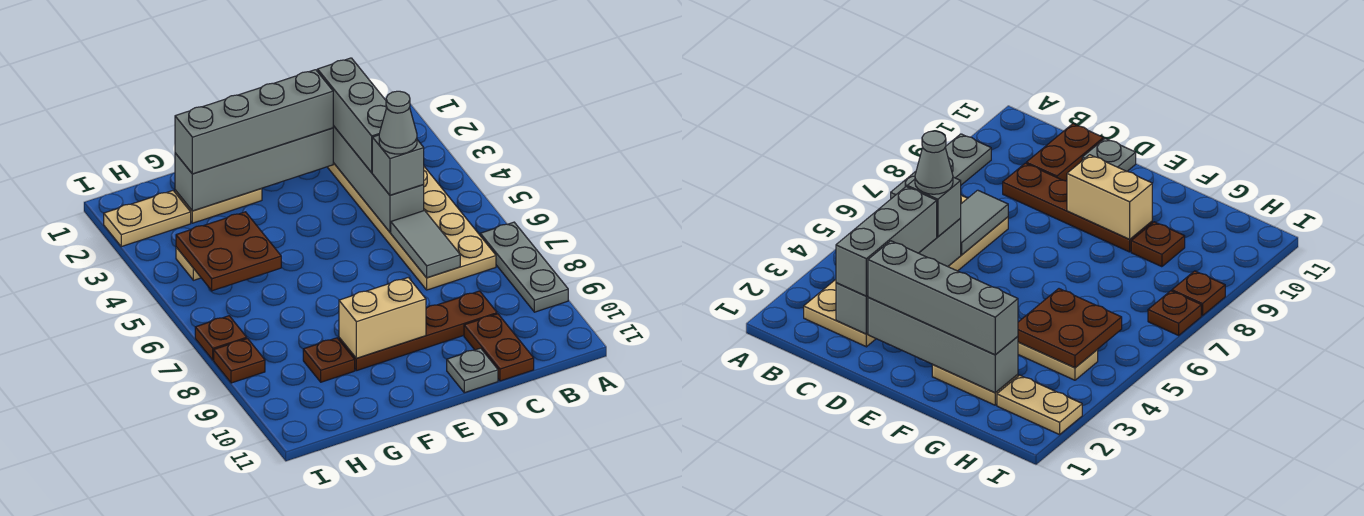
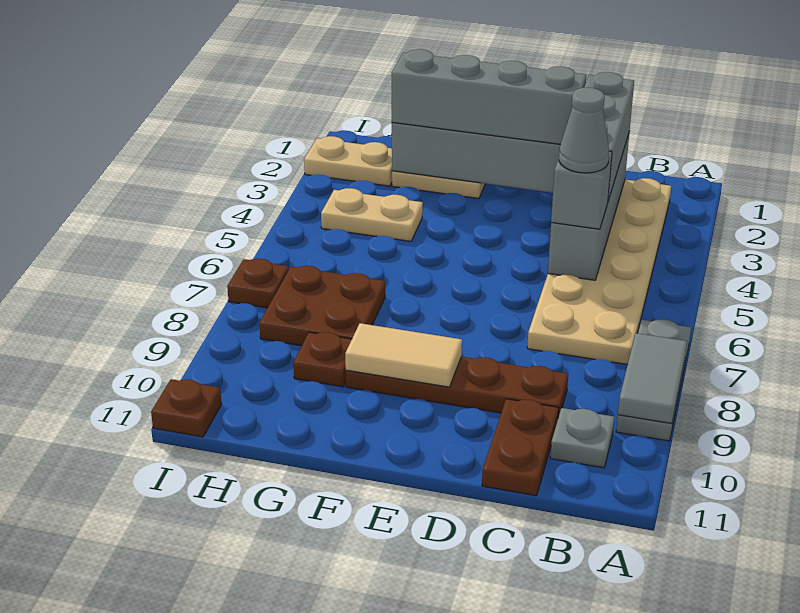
grey 1x2 tile [391,211,460,278] -> grey 1x2 tile moved to [618,333,687,424]
grey 1x1 plate [447,348,498,393] -> grey 1x1 plate moved to [550,408,615,468]
tan 1x2 brick [339,277,426,358] -> tan 1x2 tile [345,323,462,387]
brown 2x2 plate [176,212,281,291] -> brown 2x2 plate moved to [259,266,385,346]
brown 1x1 plate [214,339,265,383] -> brown 1x1 plate moved to [151,379,222,437]

